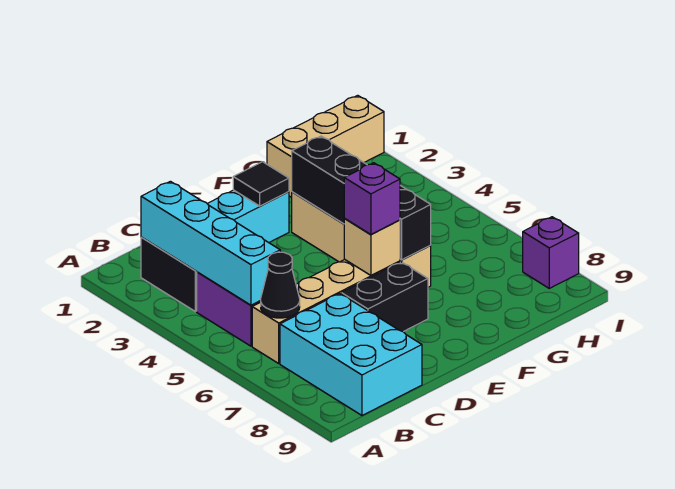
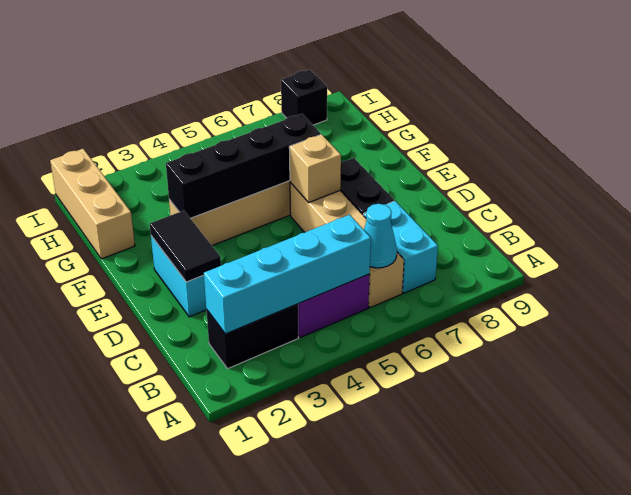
black 1x1 cone [261,252,300,318] -> cyan 1x1 cone [364,204,397,268]
cyan 2x3 brick [280,294,422,415] -> cyan 1x2 brick [364,201,438,293]
black 1x1 tile [233,162,289,206] -> black 1x2 tile [150,211,221,282]
purple 1x1 brick [344,163,400,234] -> none
purple 1x1 brick [523,217,579,288] -> black 1x1 brick [281,69,327,125]

